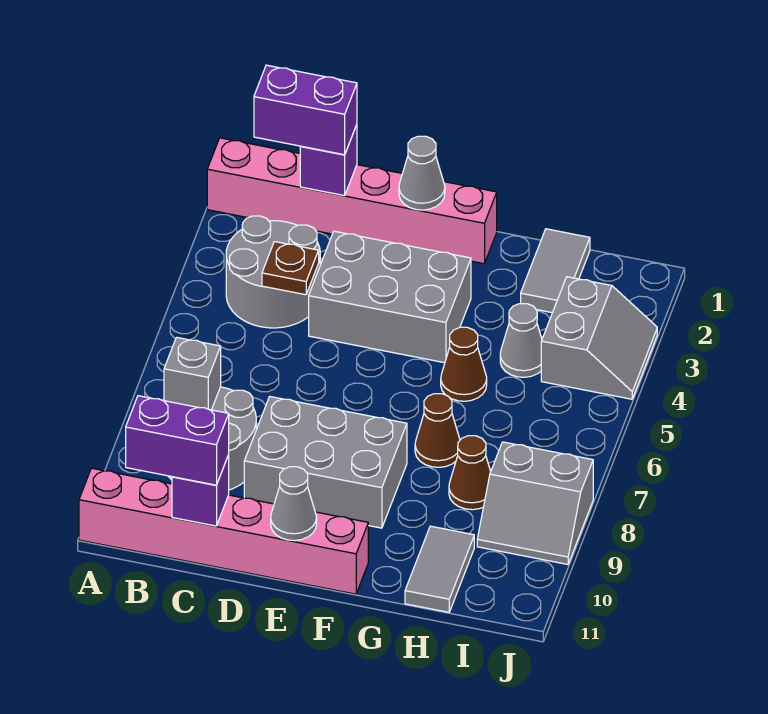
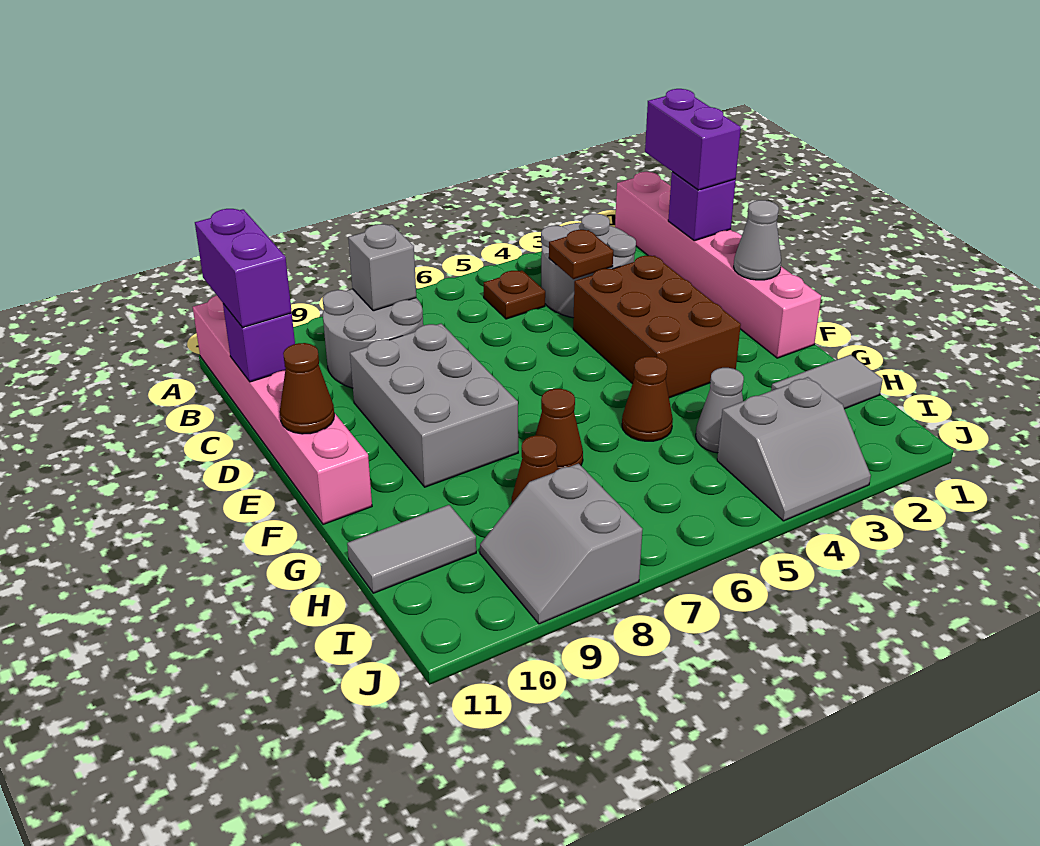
none -> brown 1x1 plate [484,271,545,319]
grey 2x3 brick [309,231,471,363] -> brown 2x3 brick [573,256,741,398]
grey 1x1 cone [271,467,317,541] -> brown 1x1 cone [280,343,334,434]

